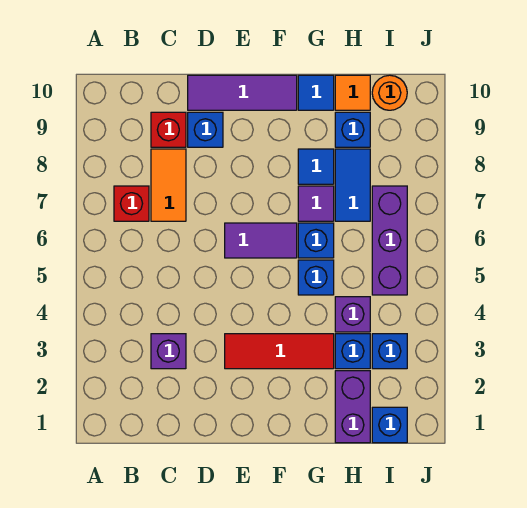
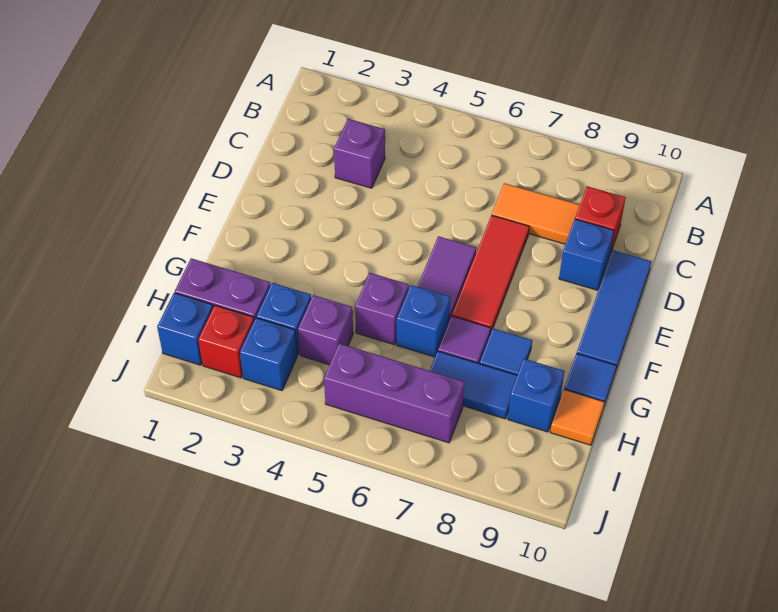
red 1x1 brick [114,186,149,221] -> red 1x1 brick moved to [198,305,254,378]
purple 1x3 tile [188,75,297,110] -> blue 1x3 tile [577,250,651,369]
red 1x3 tile [225,334,334,369] -> red 1x3 tile moved to [452,215,529,334]
blue 1x1 brick [298,260,334,295] -> purple 1x1 brick [355,273,409,345]
orange 1x1 round brick [372,75,407,110] -> none

